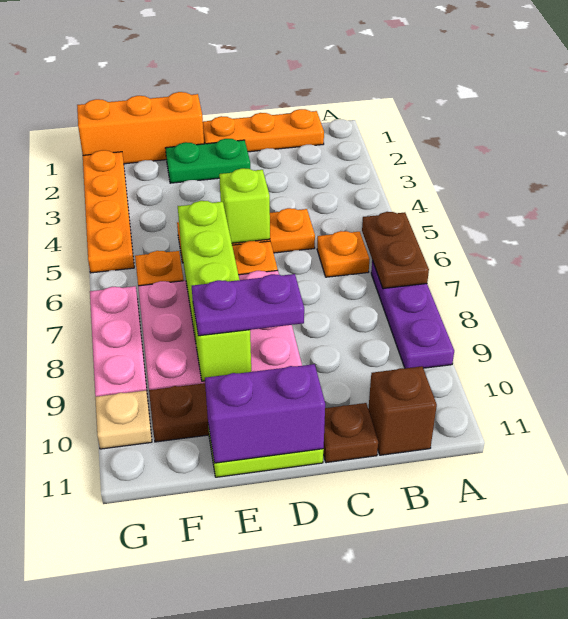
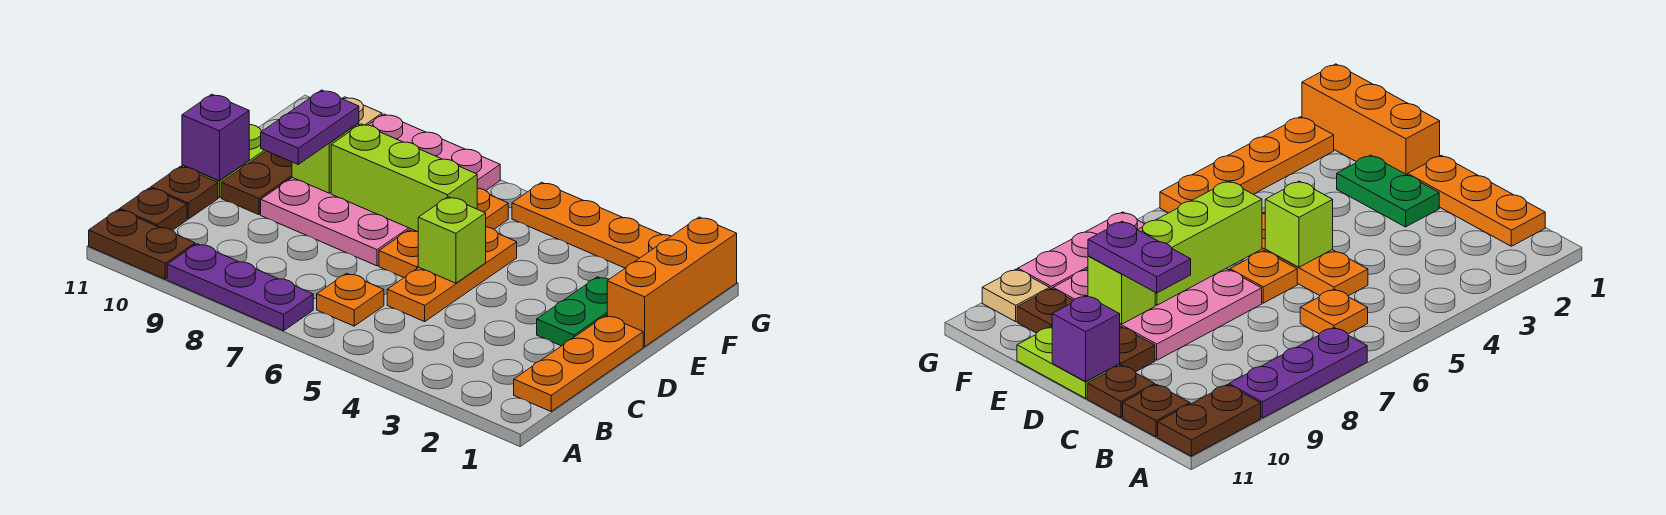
brown 1x2 plate [362,212,429,289] -> brown 1x2 plate moved to [89,210,195,279]
brown 1x1 brick [368,366,437,455] -> brown 1x1 plate [120,188,187,230]
purple 1x2 brick [205,364,325,463] -> purple 1x1 brick [182,94,249,181]

